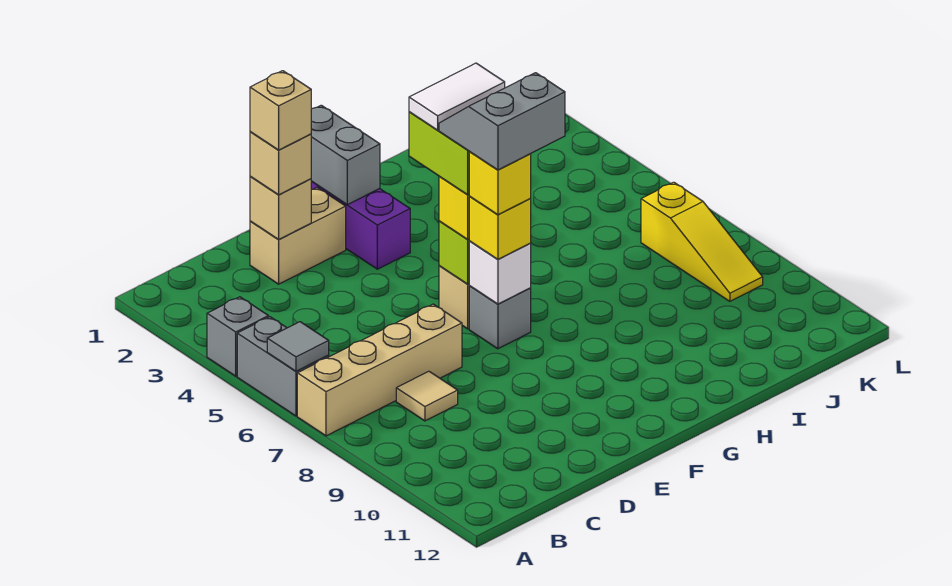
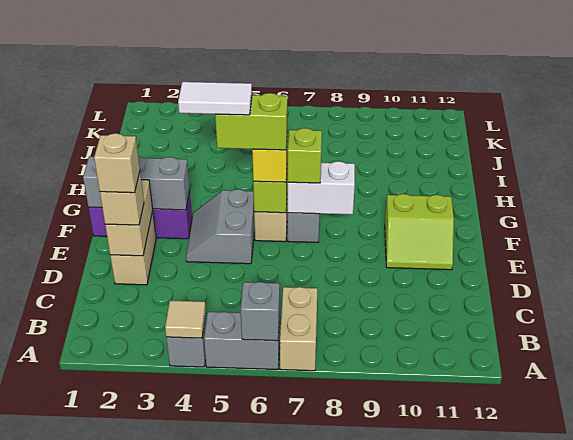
grey 1x1 tile [267,322,329,371] -> grey 1x1 brick [241,282,280,341]
tan 1x4 brick [297,304,462,436] -> tan 1x2 brick [280,287,317,371]
tan 1x1 tile [396,371,458,421] -> tan 1x1 tile moved to [165,300,206,338]
tan 1x1 brick [250,176,311,240] -> tan 1x2 brick [105,180,153,256]
none -> lime 2x2 slope [385,194,454,270]
grey 1x2 brick [311,105,380,205] -> grey 1x3 brick [83,156,190,210]
white 1x2 tile [409,63,505,130] -> white 1x2 tile turned to [178,82,252,115]
grey 2x2 slope [439,73,565,170] -> grey 2x2 slope moved to [186,189,255,264]
white 1x1 brick [469,241,531,304] -> white 1x2 brick [288,161,355,215]
yellow 1x1 brick [469,197,531,259] -> lime 1x1 brick [288,128,322,183]
yellow 1x1 brick [469,152,531,215] -> none
yellow 1x3 slope [641,182,763,301] -> none

